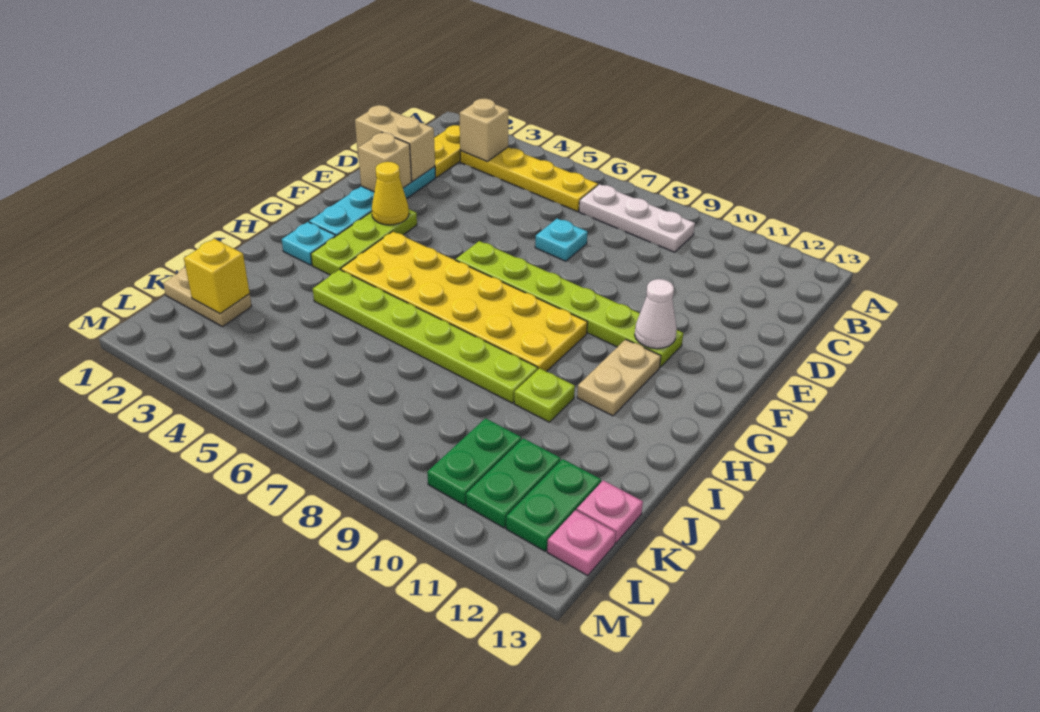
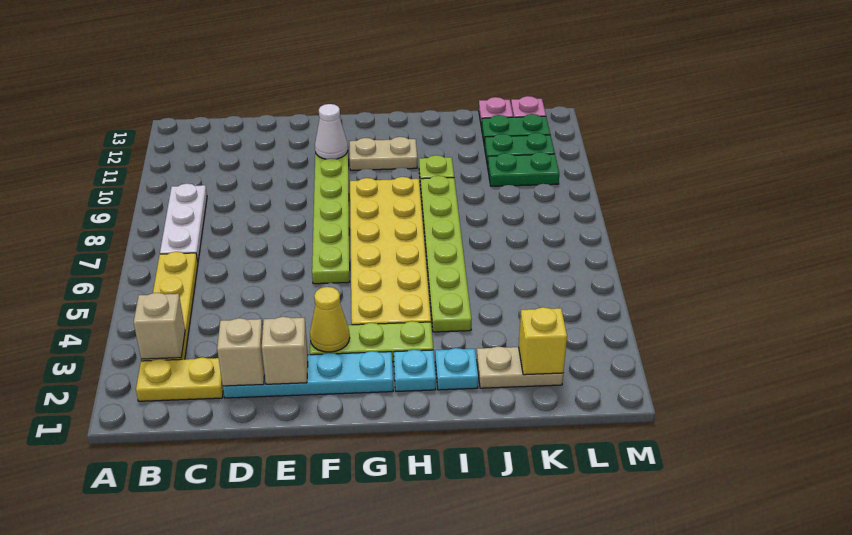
tan 1x2 brick [355,105,435,181] -> tan 1x1 brick [217,318,265,386]
cyan 1x1 plate [535,219,588,261] -> cyan 1x1 plate moved to [435,348,478,390]
tan 1x2 plate [163,267,252,327] -> tan 1x2 plate turned to [477,346,563,388]

